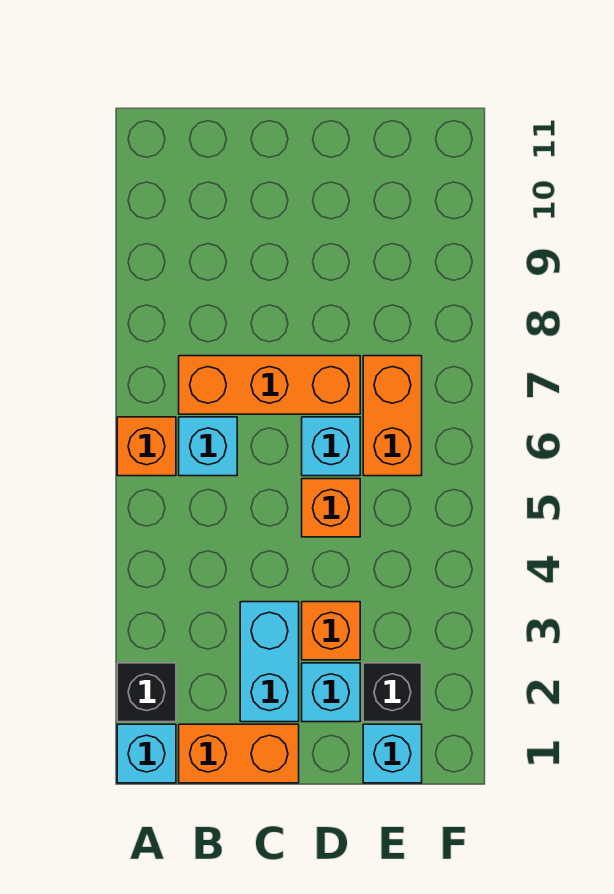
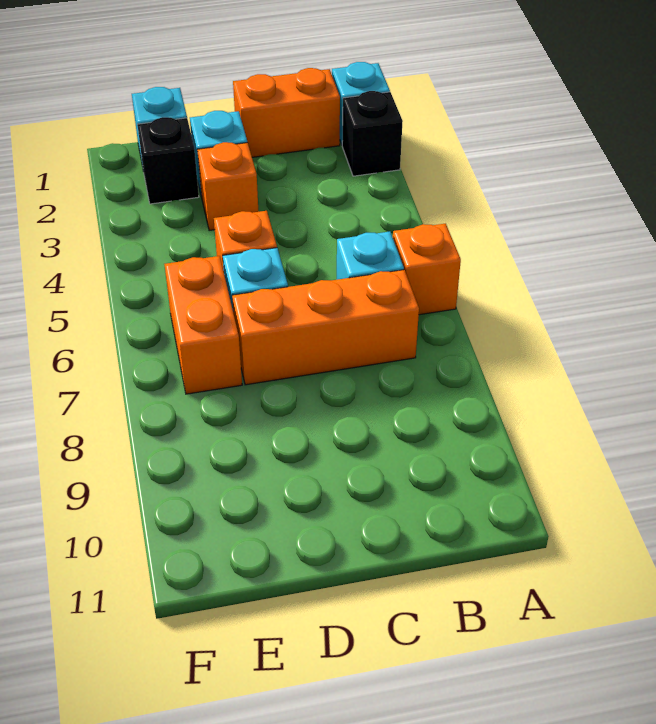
cyan 1x2 brick [240,602,299,722] -> none

